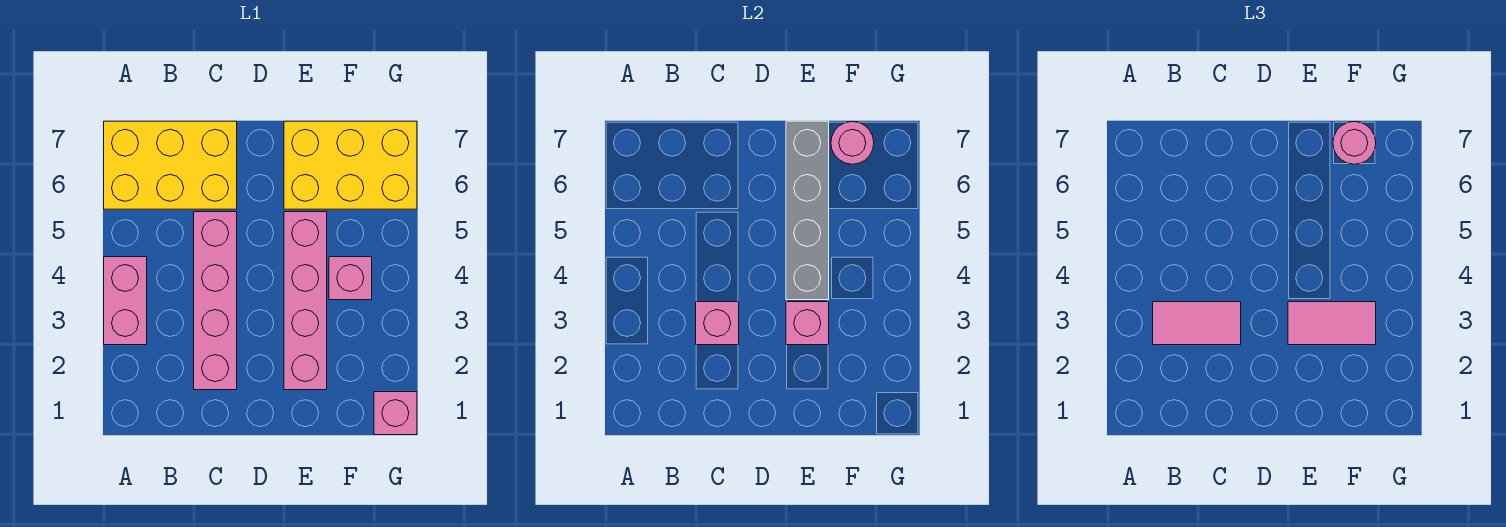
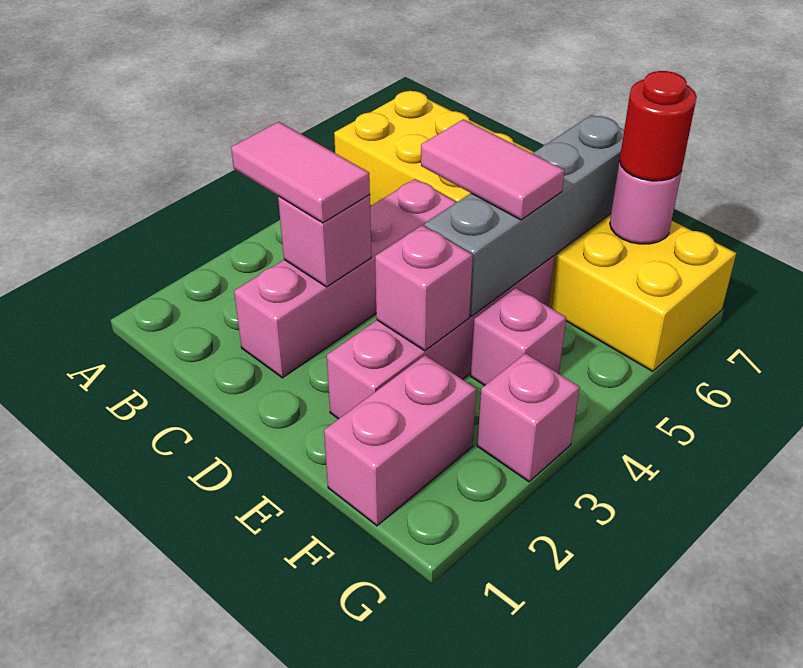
pink 1x2 brick [104,257,147,345] -> pink 1x2 brick moved to [324,355,476,526]
pink 1x2 tile [1288,302,1376,345] -> pink 1x2 tile moved to [421,119,565,220]
pink 1x1 round brick [1333,122,1376,164] -> red 1x1 round brick [619,71,697,181]
pink 1x1 brick [374,392,417,435] -> pink 1x1 brick moved to [477,354,580,482]

